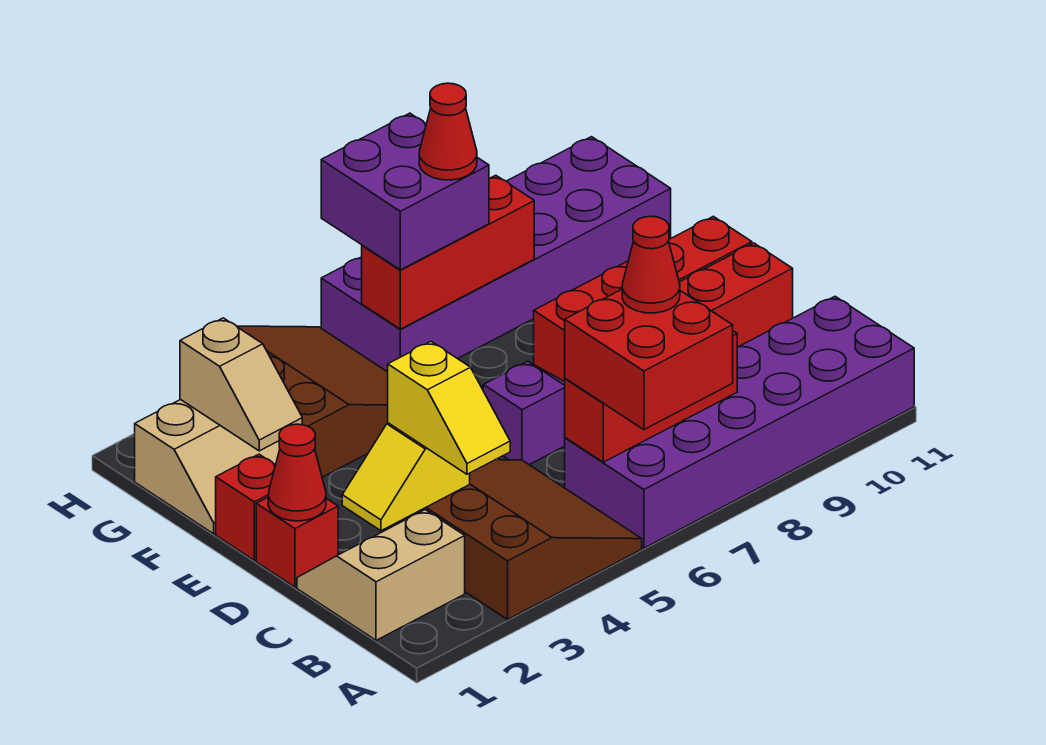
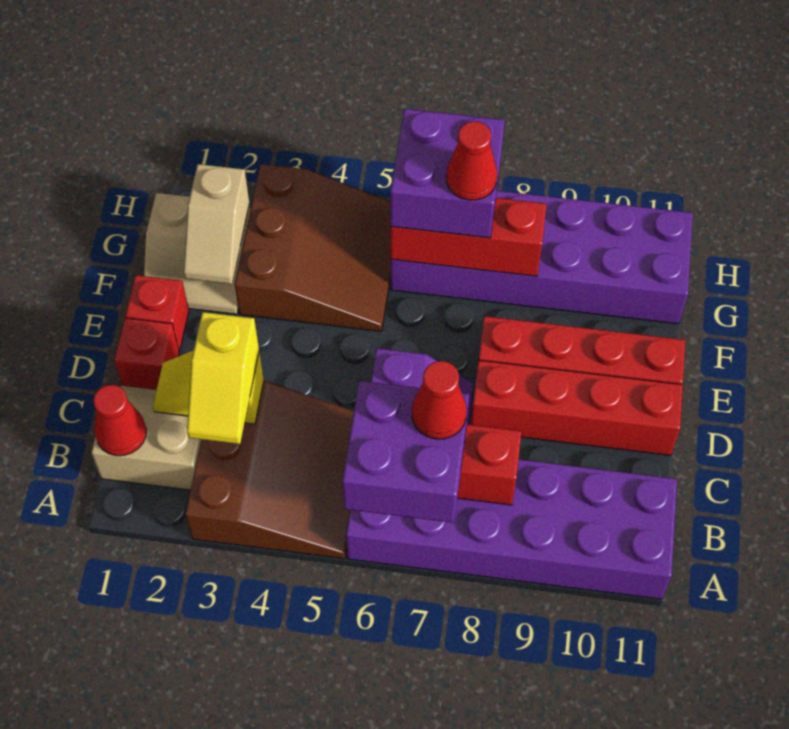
red 2x2 brick [565,289,733,430] -> purple 2x2 brick [342,381,469,523]
red 1x1 cone [268,424,326,521] -> red 1x1 cone moved to [93,385,146,456]

